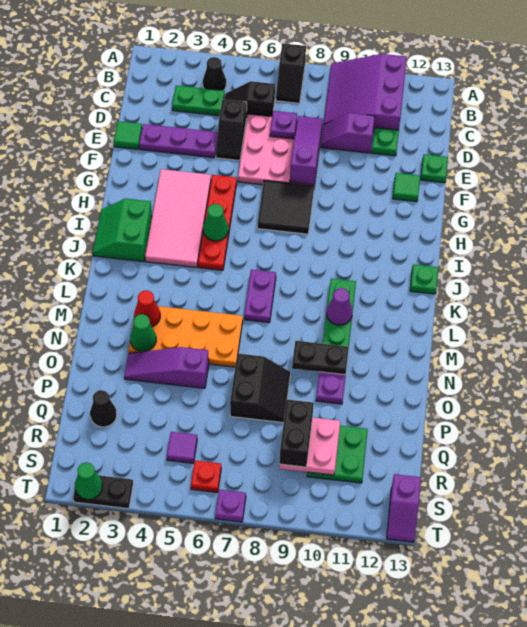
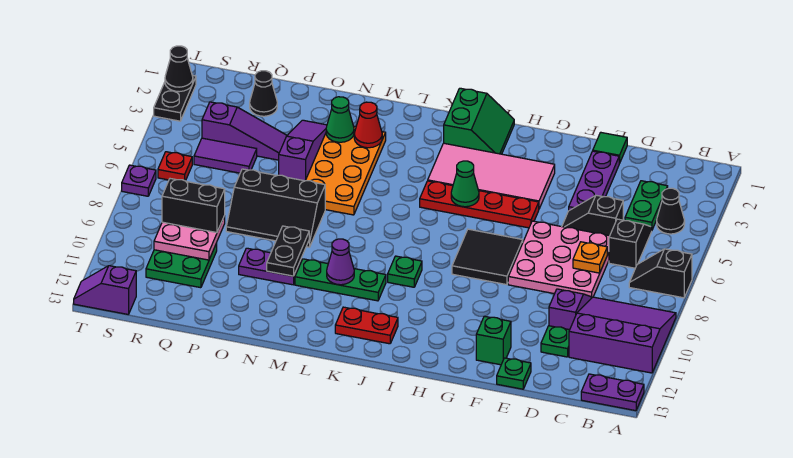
purple 1x1 plate [270,111,297,139] -> orange 1x1 plate [573,242,607,273]
purple 1x3 slope [290,116,323,185] -> purple 1x3 slope moved to [202,102,287,160]
green 1x1 tile [393,173,420,202] -> green 1x1 brick [476,316,511,365]
green 2x2 slope [93,199,152,262] -> green 2x2 slope turned to [444,88,514,154]
none -> red 1x2 plate [335,307,398,344]
green 1x1 plate [410,264,438,294] -> green 1x1 plate moved to [388,256,422,287]
purple 1x2 plate [244,270,276,323] -> purple 1x2 plate moved to [581,374,644,411]
black 2x2 slope [230,353,290,423] -> black 2x3 slope [226,169,325,247]
purple 1x1 tile [167,432,197,463] -> purple 1x2 tile [194,138,257,173]
green 1x1 cone [75,462,102,499] -> black 1x1 cone [165,46,193,92]

